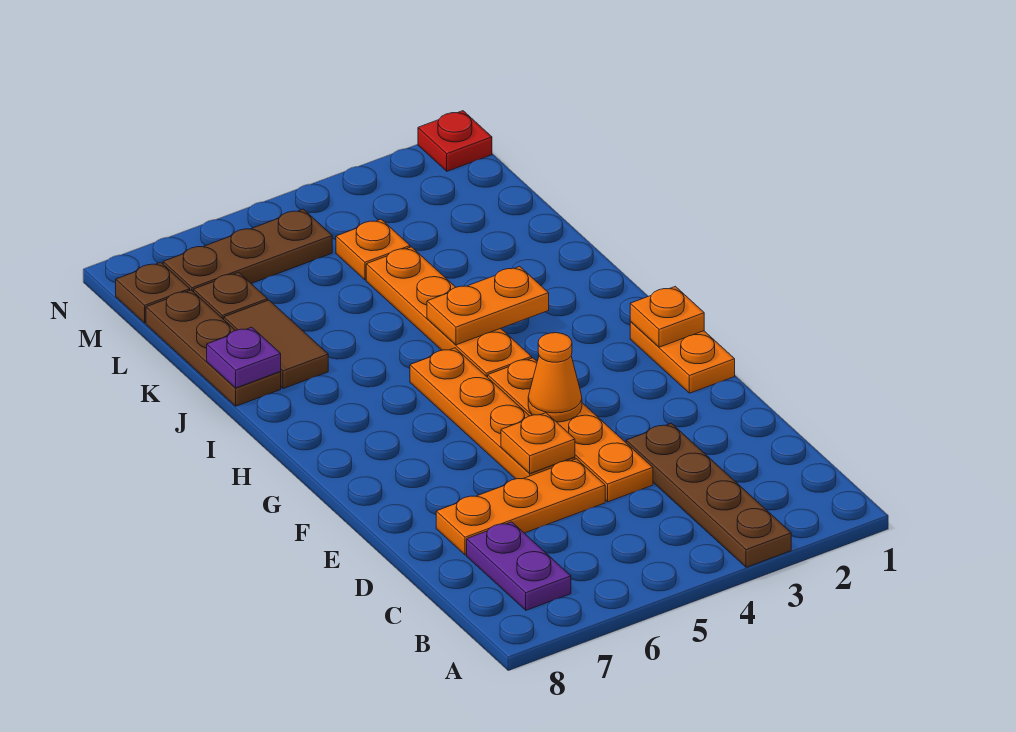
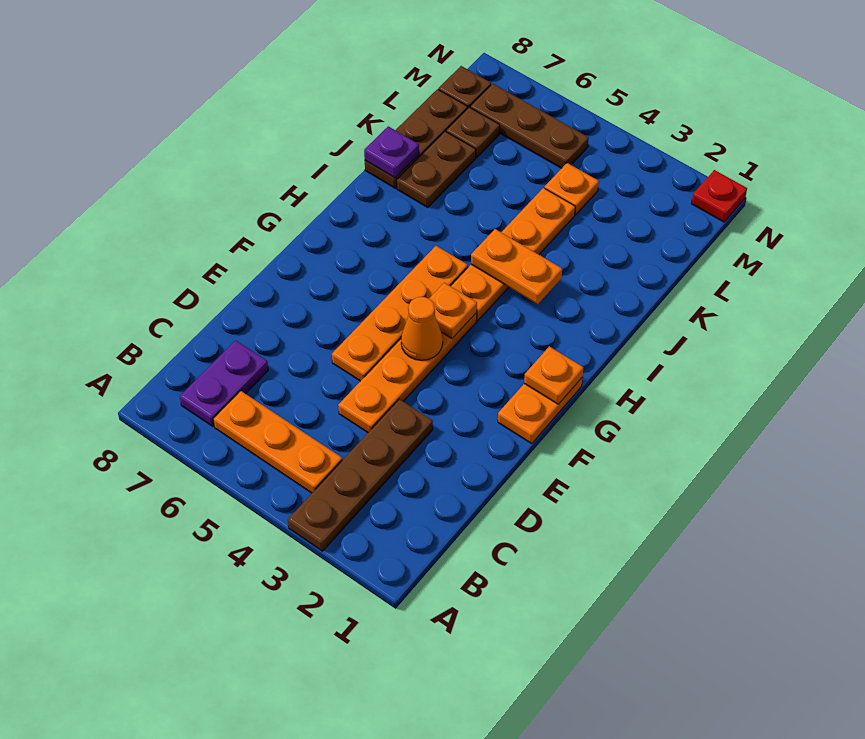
orange 1x3 plate [436,459,605,555] -> orange 1x3 plate moved to [213,391,342,493]
orange 1x1 plate [501,413,575,473] -> orange 1x1 plate moved to [429,283,477,338]
brown 1x2 tile [224,300,328,389] -> brown 1x2 plate [397,131,476,207]

